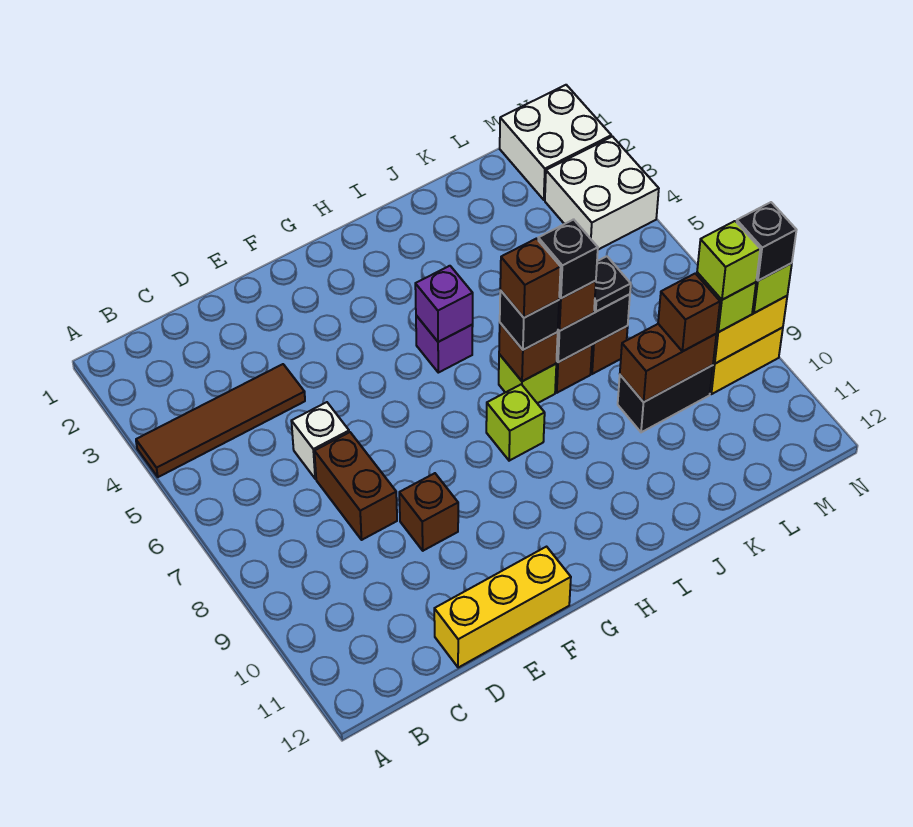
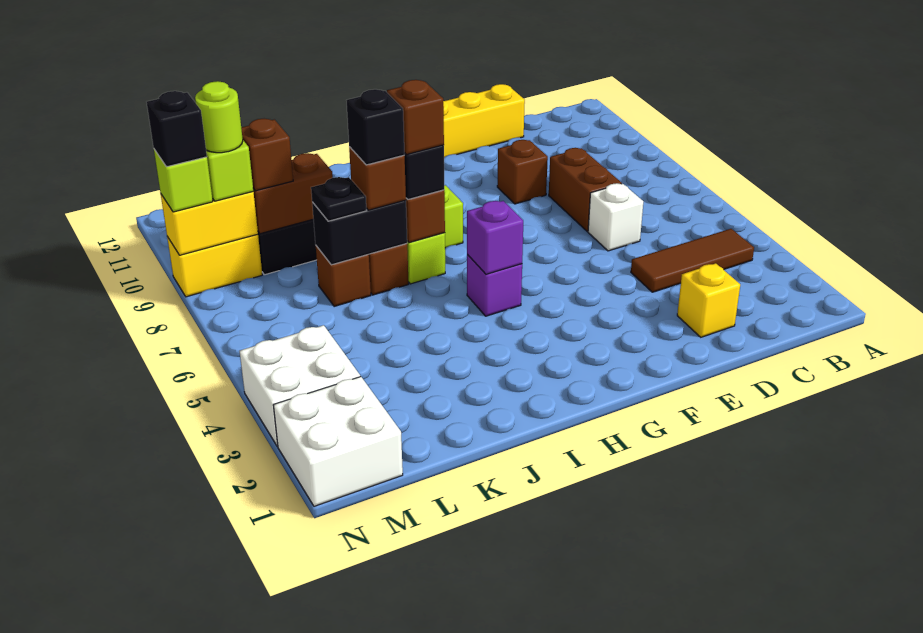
brown 1x4 tile [136,364,305,477] -> brown 1x3 tile [631,229,754,292]
none -> yellow 1x1 brick [677,263,740,337]
lime 1x1 brick [697,221,760,300] -> lime 1x1 round brick [195,81,243,153]

